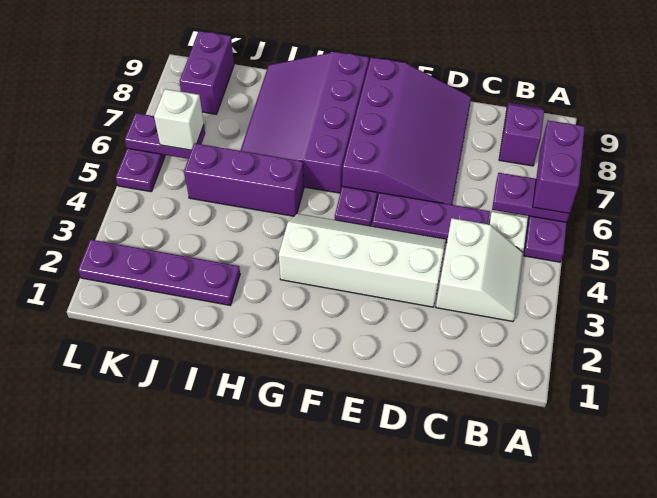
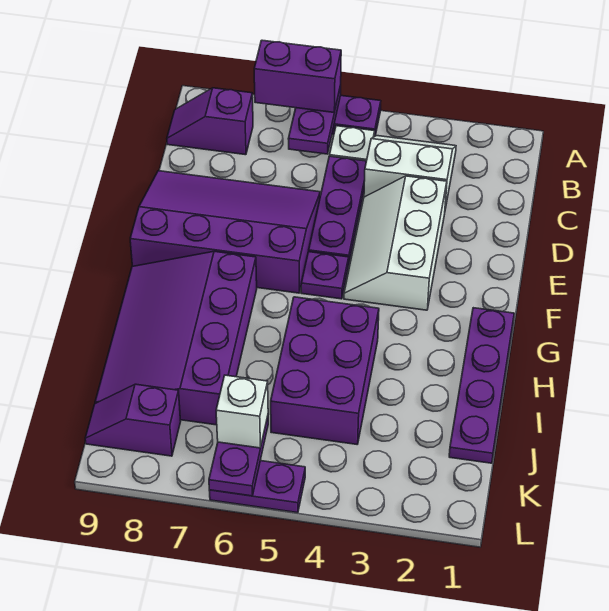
white 2x4 slope [279,214,446,307] -> white 2x3 slope [344,176,447,310]
purple 3x4 slope [240,52,369,193] -> purple 3x4 slope turned to [95,251,257,425]
purple 1x3 brick [184,143,304,216] -> purple 2x3 brick [271,297,379,444]
purple 1x4 plate [78,240,240,306] -> purple 1x4 plate moved to [449,308,514,463]
purple 1x2 brick [180,31,234,114] -> purple 1x2 slope [85,384,181,456]

